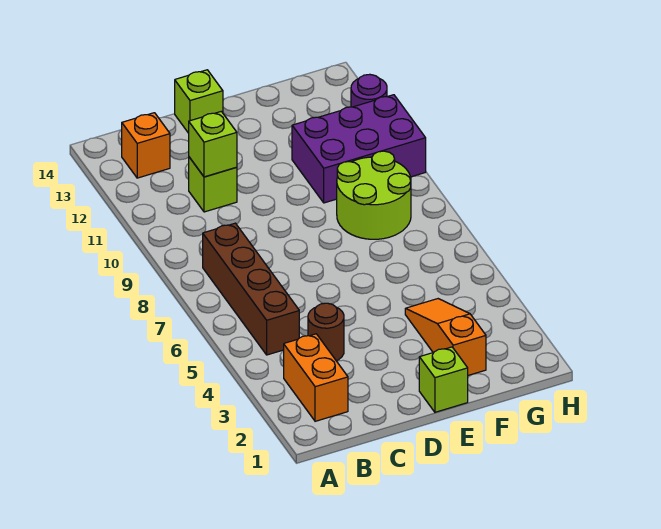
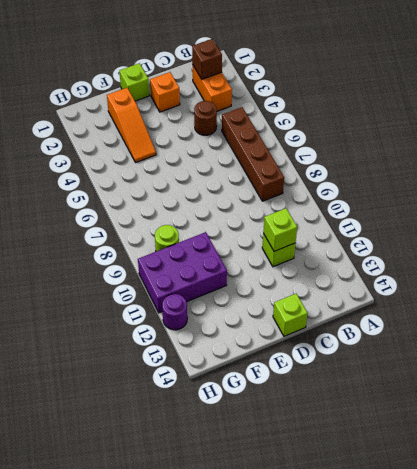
none -> brown 1x1 brick [192,39,222,79]
orange 1x1 brick [122,113,170,178] -> orange 1x1 brick moved to [150,72,180,112]
lime 2x2 round brick [337,151,411,239] -> lime 1x1 round brick [155,225,179,251]

